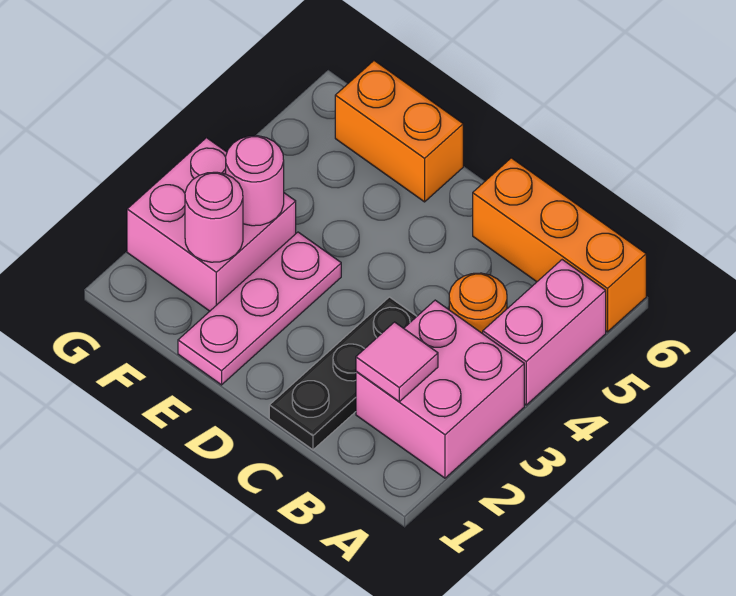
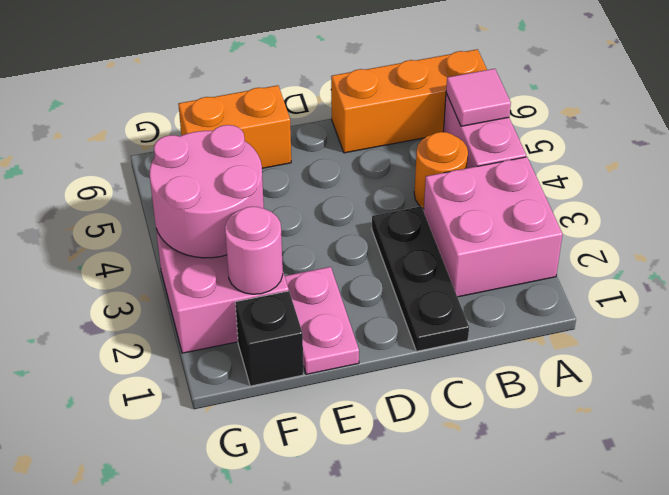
pink 1x1 tile [356,322,438,402] -> pink 1x1 tile moved to [446,69,511,126]
pink 1x3 plate [178,232,341,385] -> pink 1x2 plate [285,267,359,374]
none -> black 1x1 brick [235,291,303,386]
pink 1x1 round brick [226,136,284,226] -> pink 2x2 round brick [150,125,264,258]

